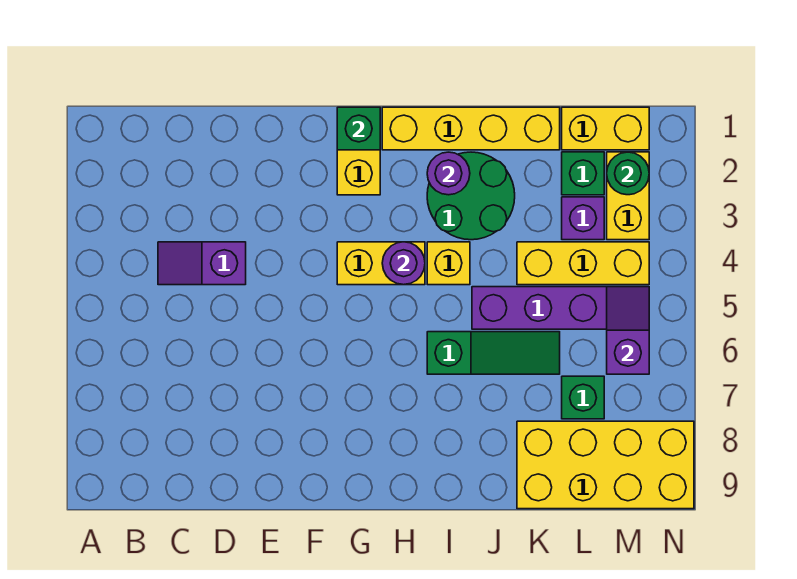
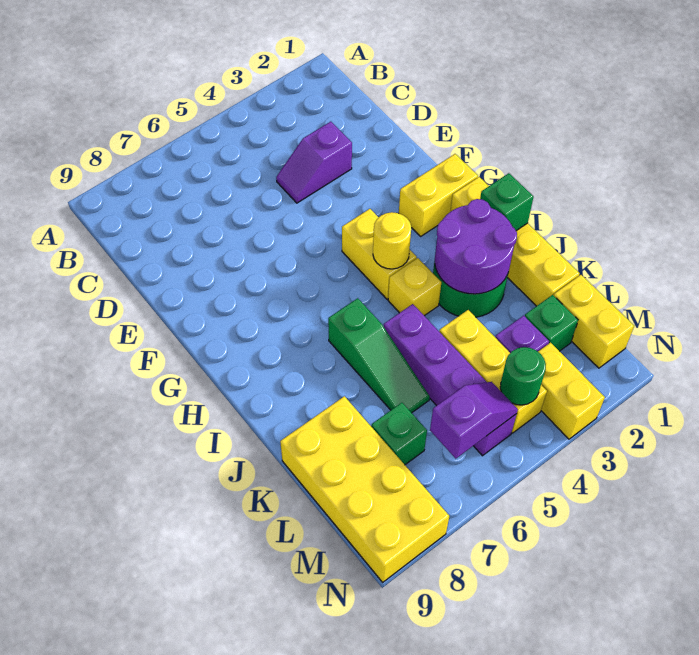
purple 1x2 slope [158,242,246,285] -> purple 1x2 slope turned to [276,122,352,203]
green 1x1 brick [337,107,380,150] -> green 1x1 brick moved to [480,173,533,231]
purple 1x1 round brick [382,242,425,285] -> yellow 1x1 round brick [373,212,411,269]
purple 1x1 round brick [427,152,470,195] -> purple 2x2 round brick [435,199,517,294]
yellow 1x2 brick [607,152,649,240] -> yellow 1x2 brick turned to [538,343,605,439]
green 1x1 round brick [607,152,649,195] -> green 1x1 round brick moved to [500,347,546,405]

